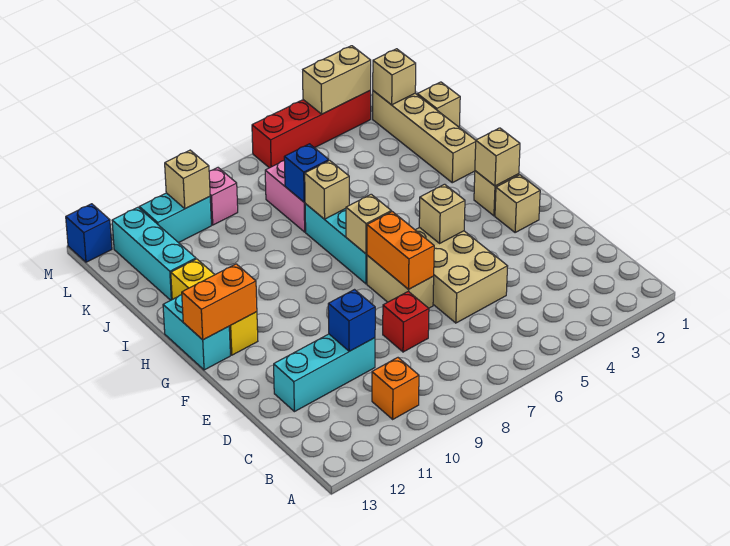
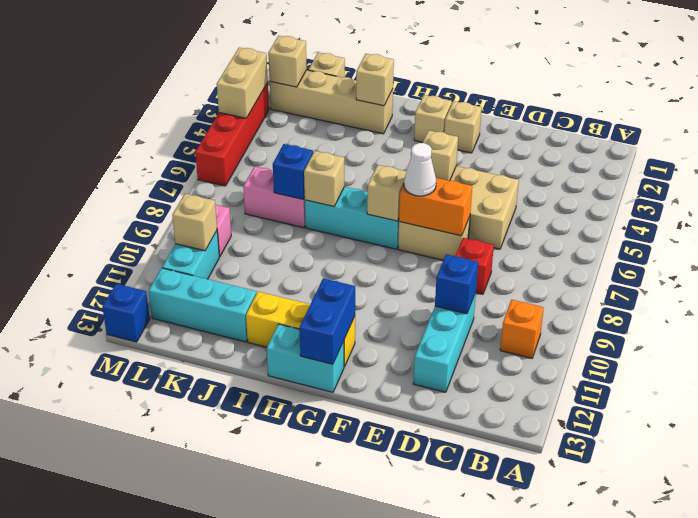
none -> white 1x1 cone [404,143,436,196]
tan 1x1 brick [475,128,520,186] -> tan 1x1 brick moved to [356,54,394,106]
orange 1x2 brick [182,264,257,340] -> blue 1x2 brick [300,278,355,364]

